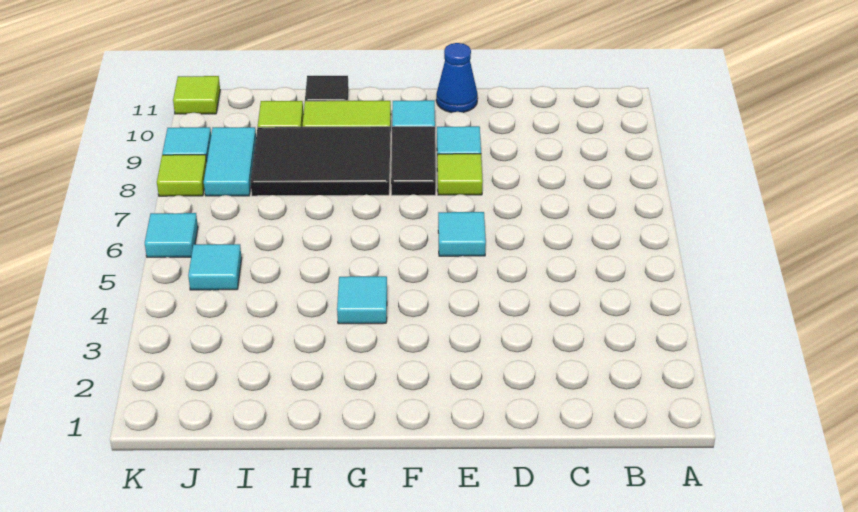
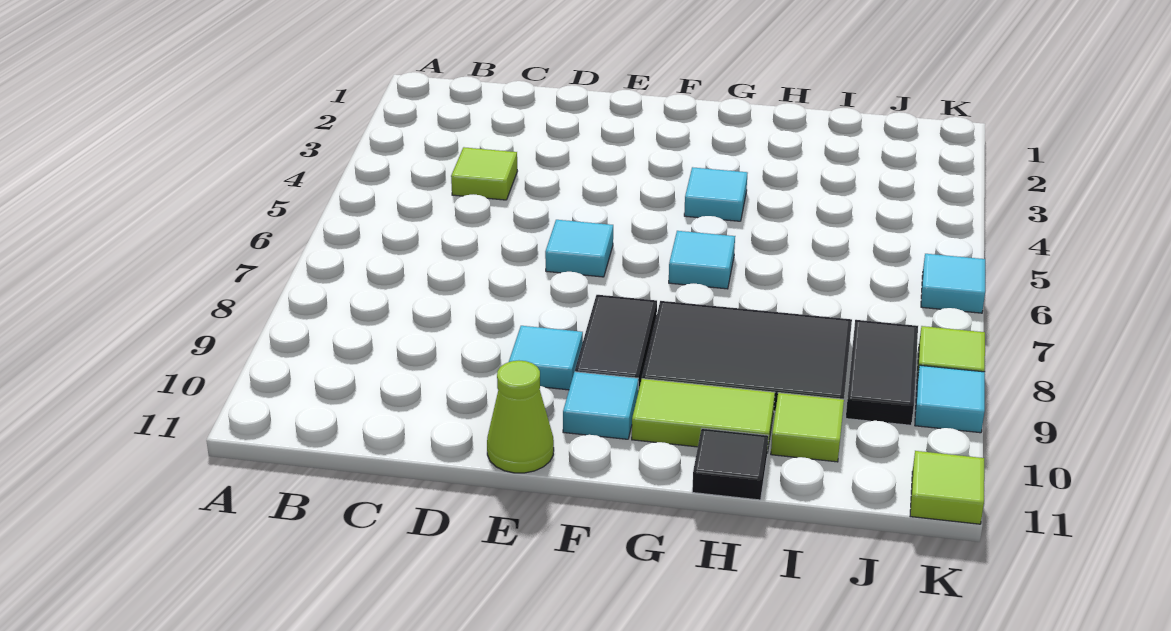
lime 1x1 tile [437,154,483,195] -> lime 1x1 tile moved to [451,147,517,200]
blue 1x1 cone [436,43,478,113] -> lime 1x1 cone [487,361,554,473]
cyan 1x1 tile [188,244,242,290] -> cyan 1x1 tile moved to [669,231,735,289]
cyan 1x2 tile [204,127,256,196] -> black 1x2 tile [846,320,918,425]

